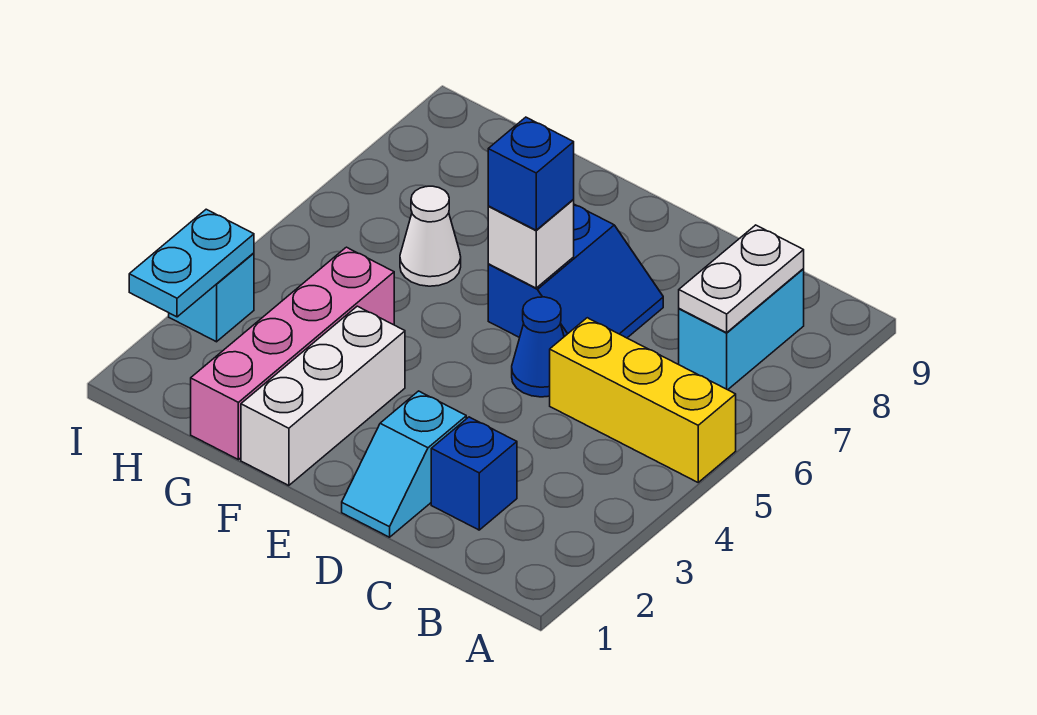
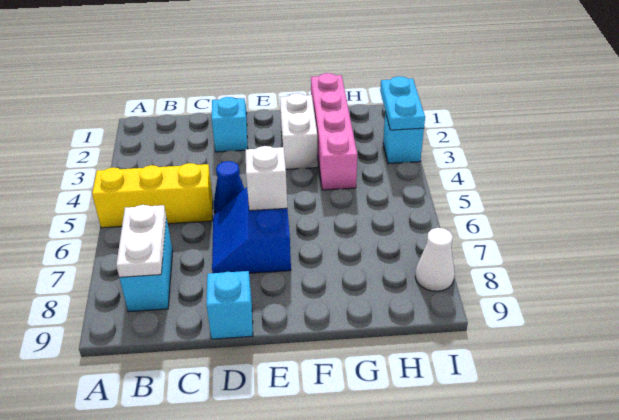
blue 1x1 brick [431,417,517,530] -> none
none -> cyan 1x1 brick [206,271,253,339]
blue 1x1 brick [488,117,574,230] -> none
white 1x3 brick [241,306,405,486] -> white 1x2 brick [280,93,318,169]
white 1x1 cone [400,186,461,286] -> white 1x1 cone moved to [415,228,455,291]

